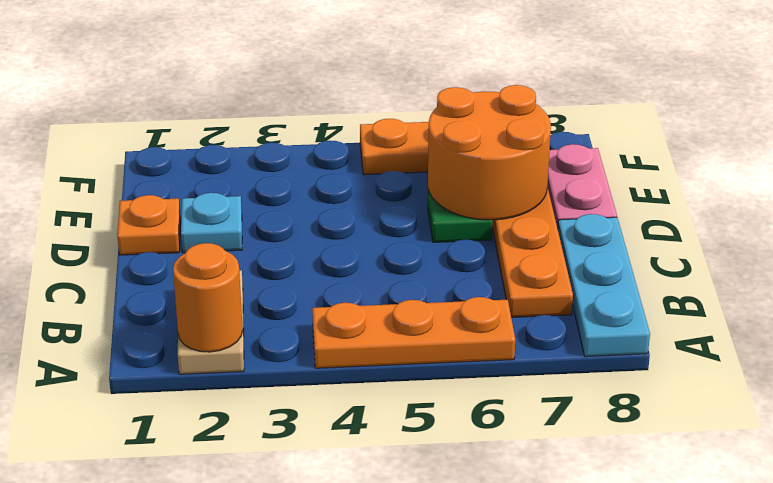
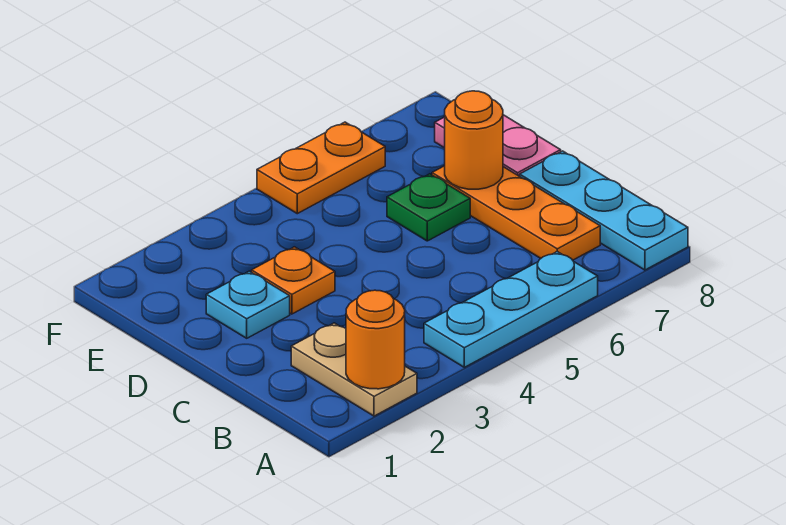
orange 1x3 plate [312,297,515,368] -> cyan 1x3 plate [424,252,598,367]
orange 1x1 plate [117,195,180,255] -> orange 1x1 plate moved to [252,247,335,314]
orange 2x2 round brick [428,85,551,220] -> orange 1x1 round brick [445,91,503,189]

